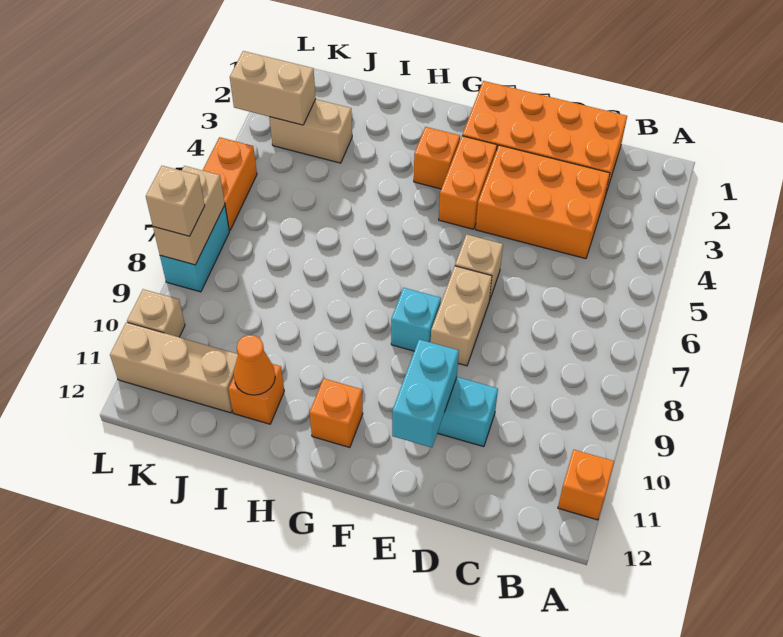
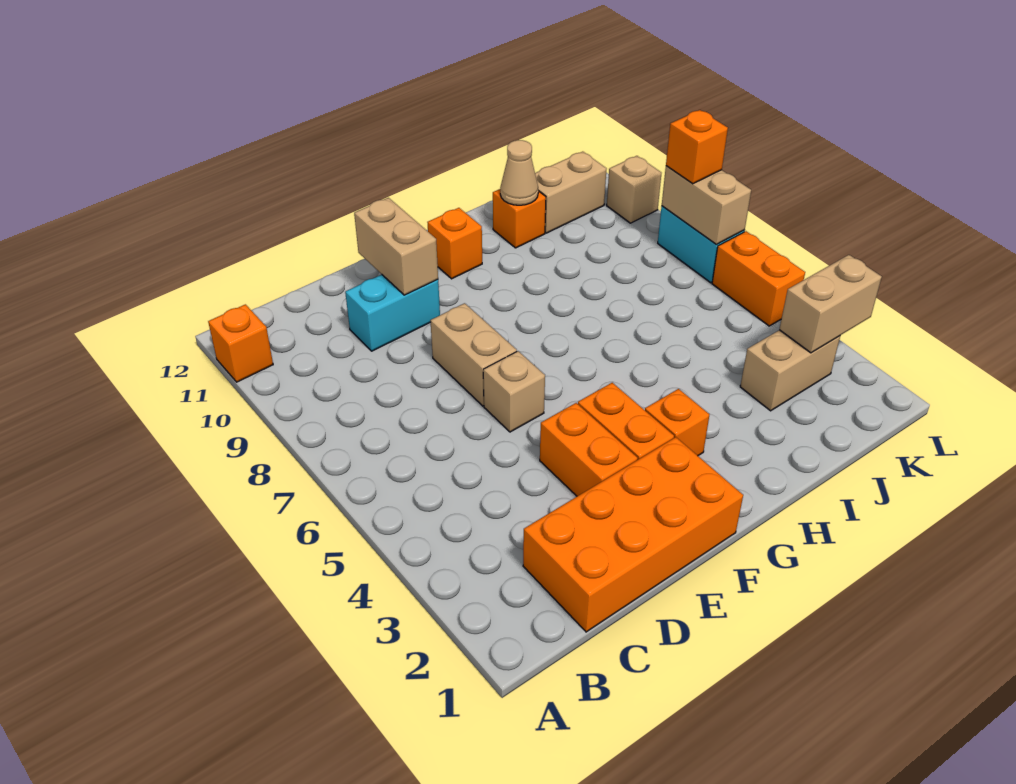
orange 2x3 brick [476,145,610,259] -> orange 1x2 brick [540,403,638,496]
cyan 1x2 brick [392,339,459,447] -> tan 1x2 brick [354,198,438,295]
cyan 1x1 brick [391,288,441,351] -> none
orange 1x1 cone [234,335,275,395] -> tan 1x1 cone [500,140,538,205]
tan 1x3 brick [110,322,238,413] -> tan 1x2 brick [535,152,607,233]
tan 1x1 brick [146,166,205,236] -> orange 1x1 brick [666,110,728,184]

